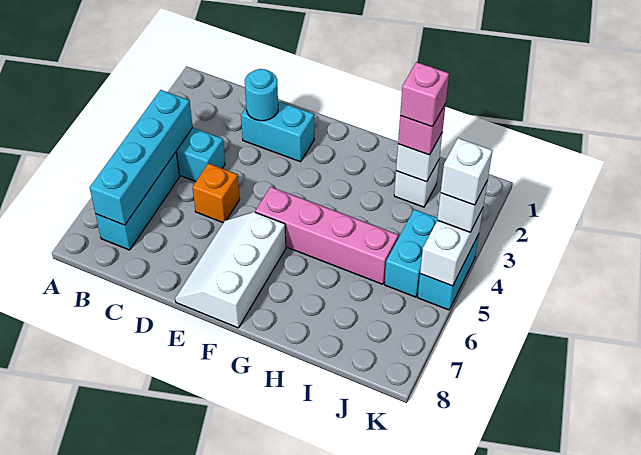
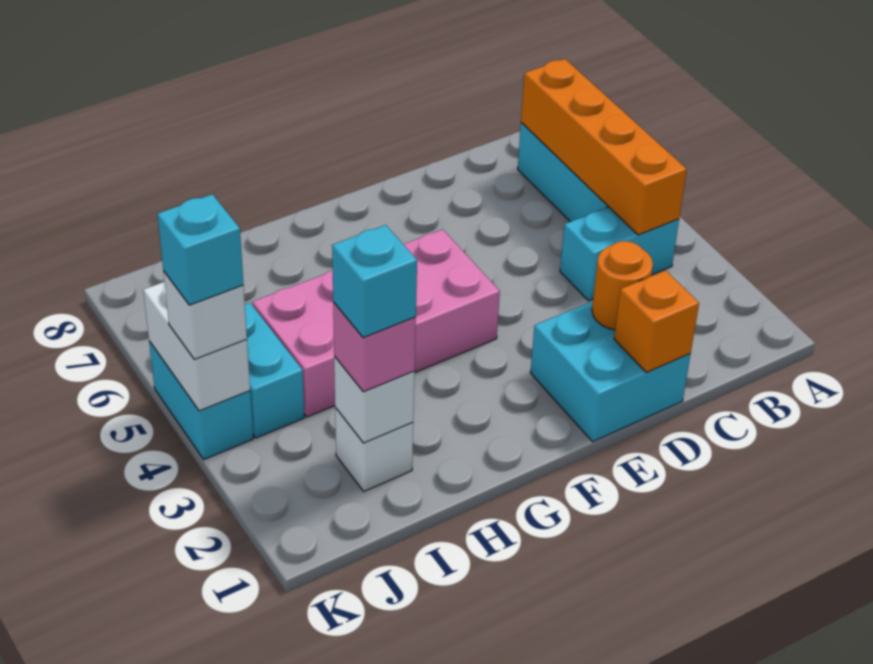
cyan 1x4 brick [90,90,193,225] -> orange 1x4 brick [521,59,687,235]
cyan 1x2 brick [241,101,314,162] -> cyan 2x2 brick [530,301,691,442]
cyan 1x1 round brick [245,69,278,121] -> orange 1x1 round brick [592,241,653,330]
orange 1x1 brick [193,163,240,223] -> orange 1x1 brick moved to [614,270,699,372]
white 2x3 slope [175,212,286,328] -> none
pink 1x4 brick [255,187,398,284] -> pink 2x4 brick [252,229,500,417]
pink 1x1 brick [400,62,449,127] -> cyan 1x1 brick [332,225,417,338]
white 1x1 brick [441,138,493,205] -> cyan 1x1 brick [157,194,243,305]

